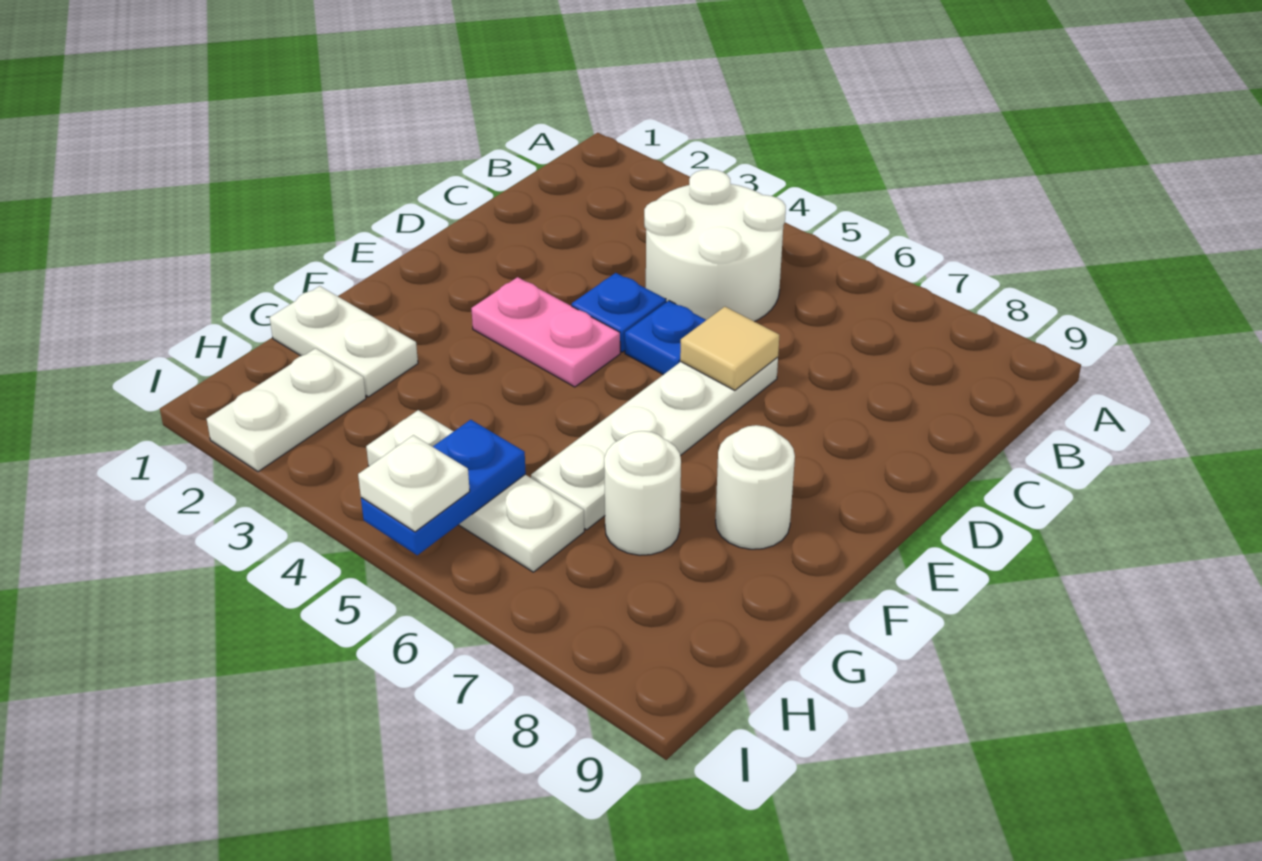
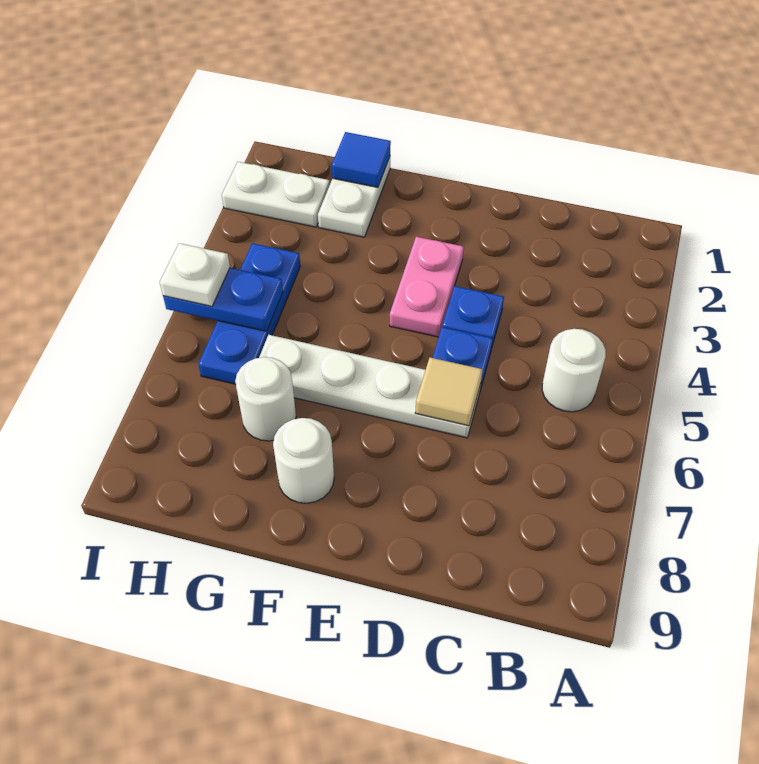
white 2x2 round brick [644,169,786,322] -> white 1x1 round brick [542,329,606,412]
none -> blue 1x1 tile [332,132,391,187]
white 1x3 plate [366,410,584,572] -> blue 1x3 plate [198,243,300,384]

